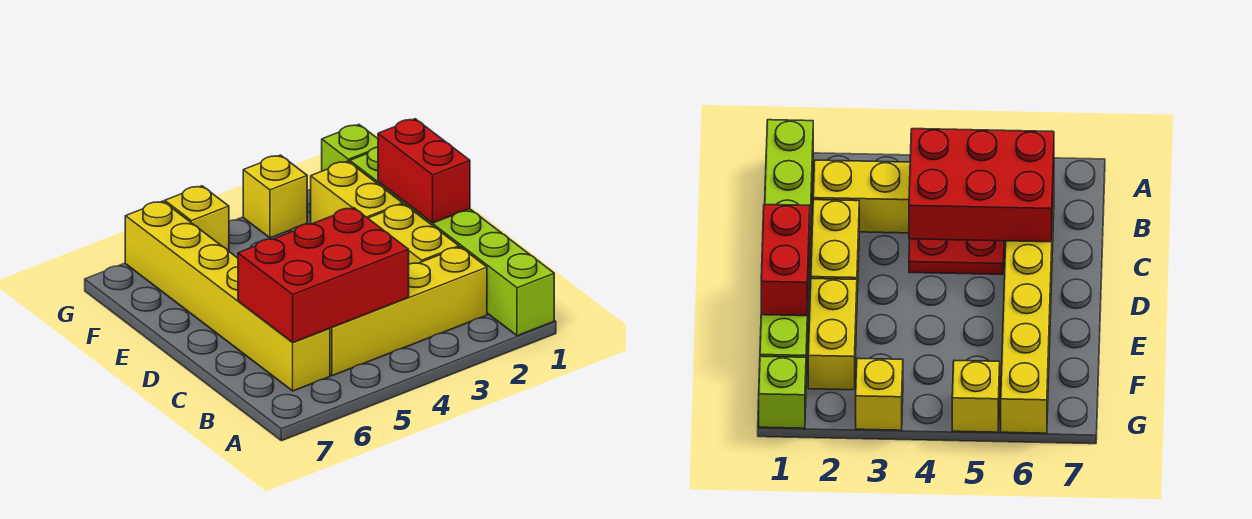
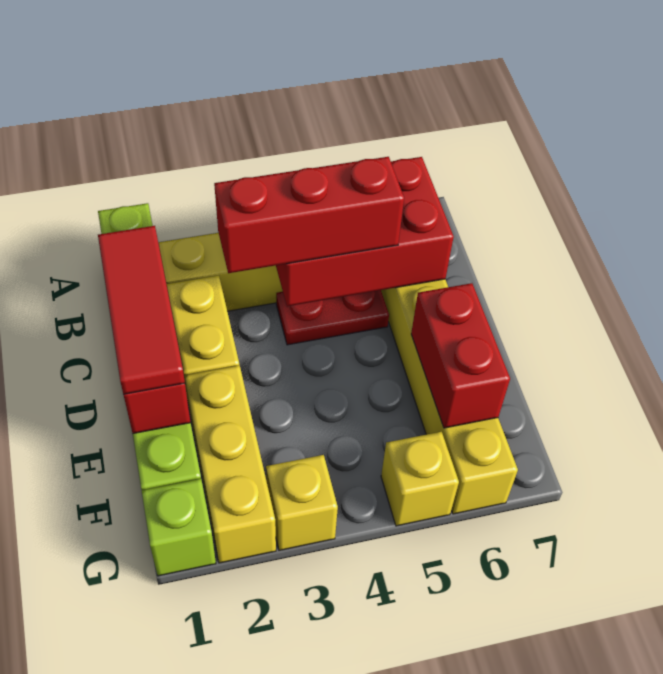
none -> red 1x3 tile [98,226,185,394]
none -> red 1x3 brick [214,157,404,273]
yellow 1x2 brick [311,161,403,224] -> yellow 1x3 brick [184,365,276,563]
none -> red 1x2 brick [411,283,510,428]

